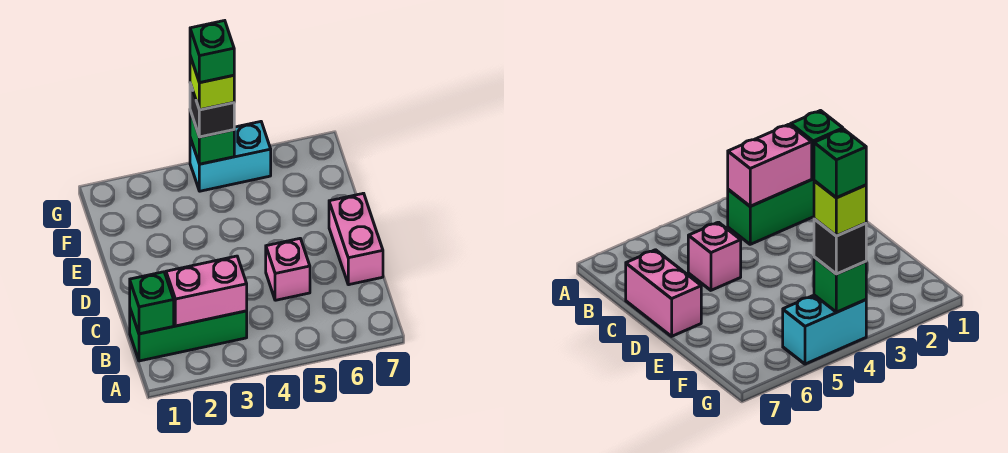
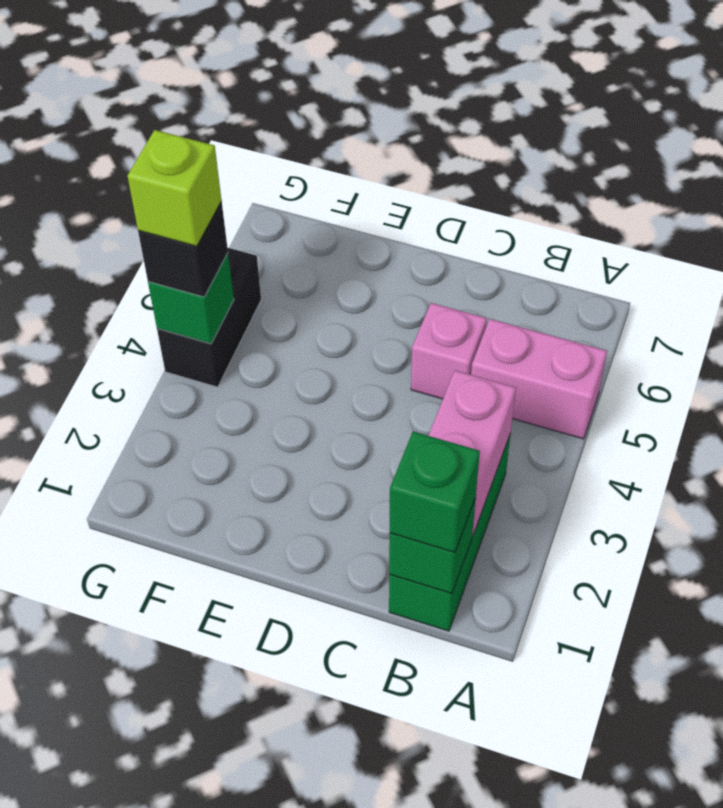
pink 1x2 brick [329,193,383,285] -> pink 1x2 brick moved to [471,319,607,439]
cyan 1x2 brick [190,122,271,191] -> black 1x2 brick [157,248,261,387]
green 1x1 brick [190,21,234,83] -> green 1x1 brick moved to [390,431,480,553]

